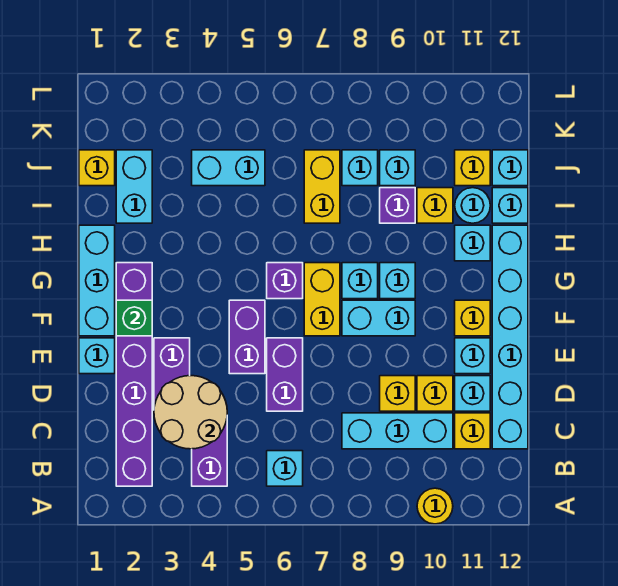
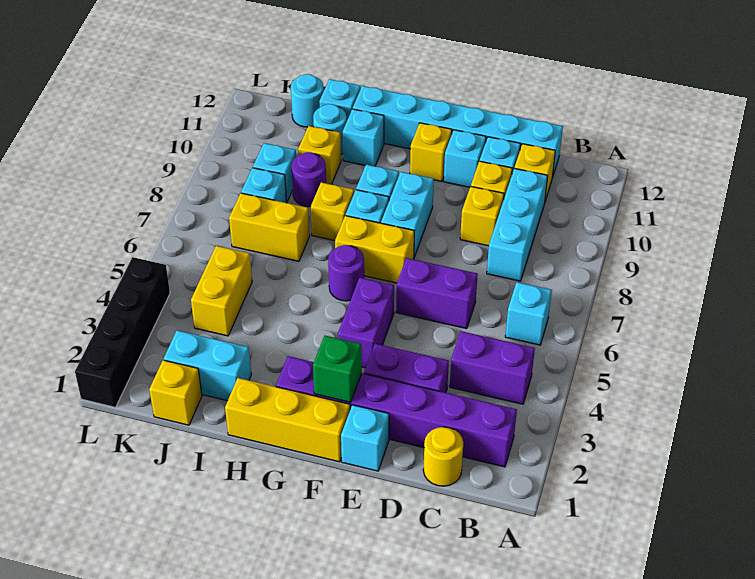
yellow 1x1 round brick [417,488,453,524] -> yellow 1x1 round brick moved to [423,427,463,486]
tan 2x2 round brick [154,376,227,449] -> none
purple 1x2 brick [229,300,265,374] -> purple 1x2 brick turned to [338,278,394,368]
cyan 1x3 brick [79,225,115,336] -> yellow 1x3 brick [225,378,350,462]
purple 1x1 brick [267,263,303,299] -> purple 1x1 round brick [328,245,364,301]
purple 1x1 brick [380,188,415,223] -> purple 1x1 round brick [292,152,326,207]
cyan 1x2 brick [192,150,265,186] -> yellow 1x2 brick [191,246,252,336]
yellow 1x1 brick [455,150,490,186] -> yellow 1x1 brick moved to [311,182,354,241]
cyan 1x1 brick [492,150,528,186] -> cyan 1x1 round brick [291,74,324,127]
none -> black 1x4 brick [75,257,170,407]

